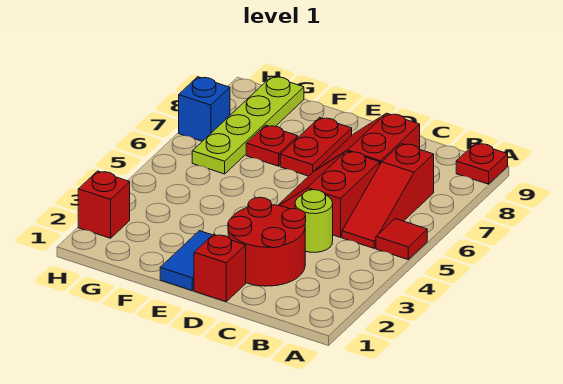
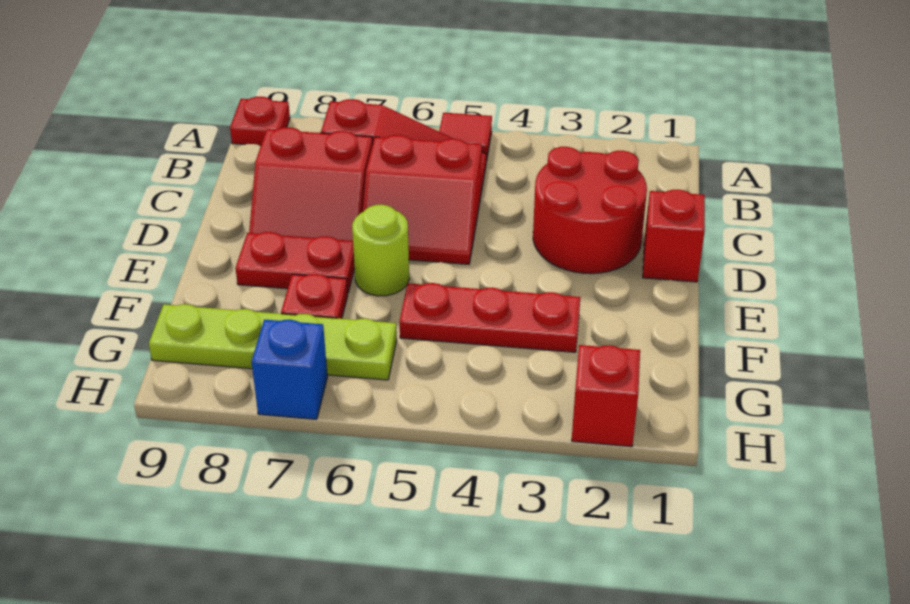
lime 1x1 round brick [295,190,333,252] -> lime 1x1 round brick moved to [352,205,409,296]
blue 1x2 tile [160,231,212,290] -> none
none -> red 1x3 plate [400,283,580,352]

